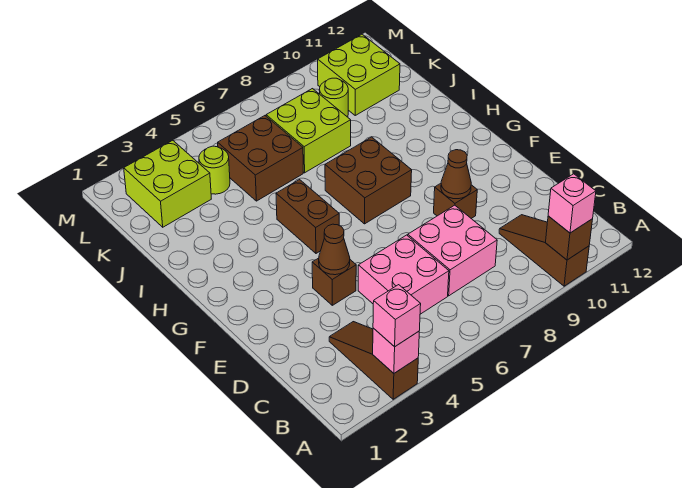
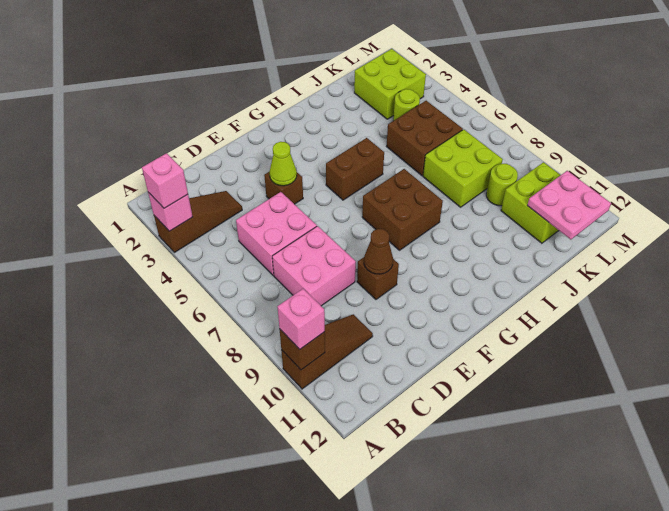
brown 1x1 cone [319,224,350,275] -> lime 1x1 cone [269,142,297,186]
none -> pink 2x2 plate [527,171,611,239]

